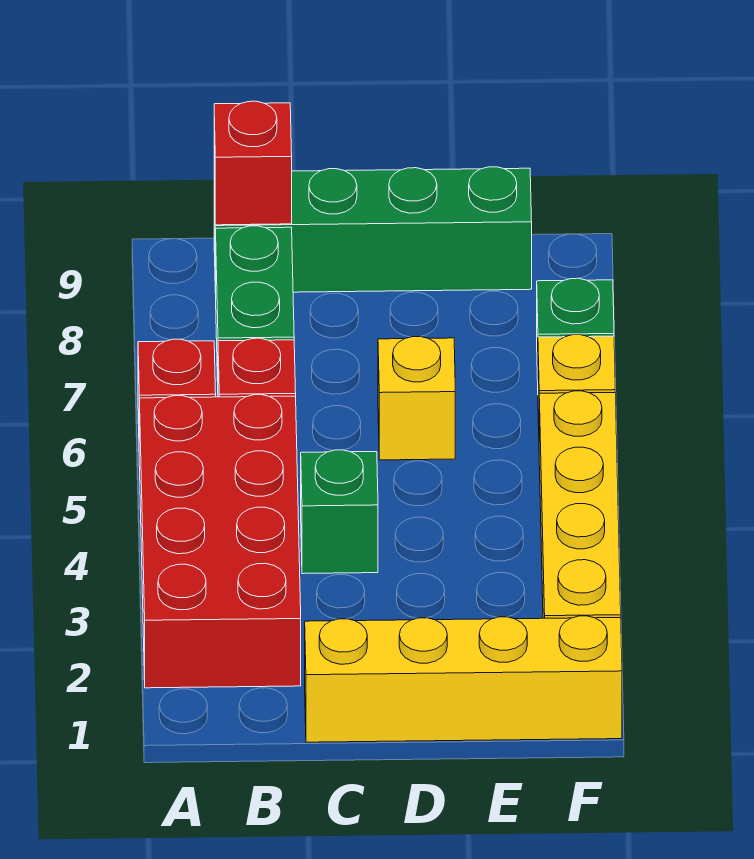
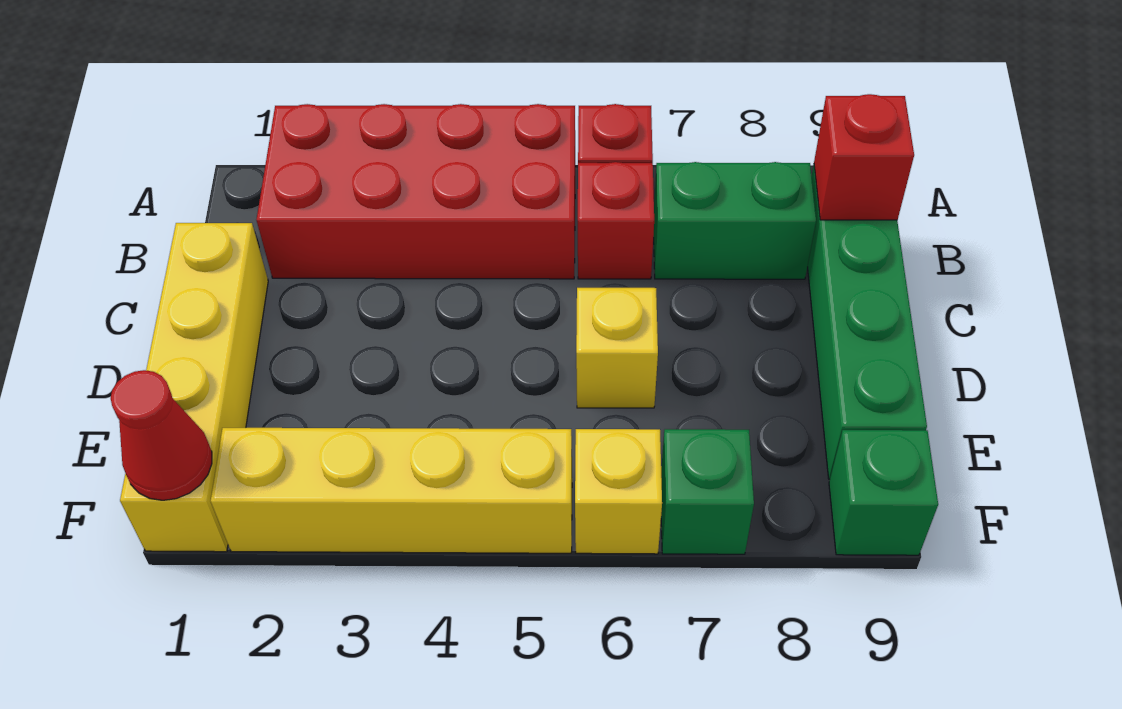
green 1x1 brick [301,450,378,574] -> green 1x1 brick moved to [829,430,938,555]
none -> red 1x1 cone [111,370,212,500]

